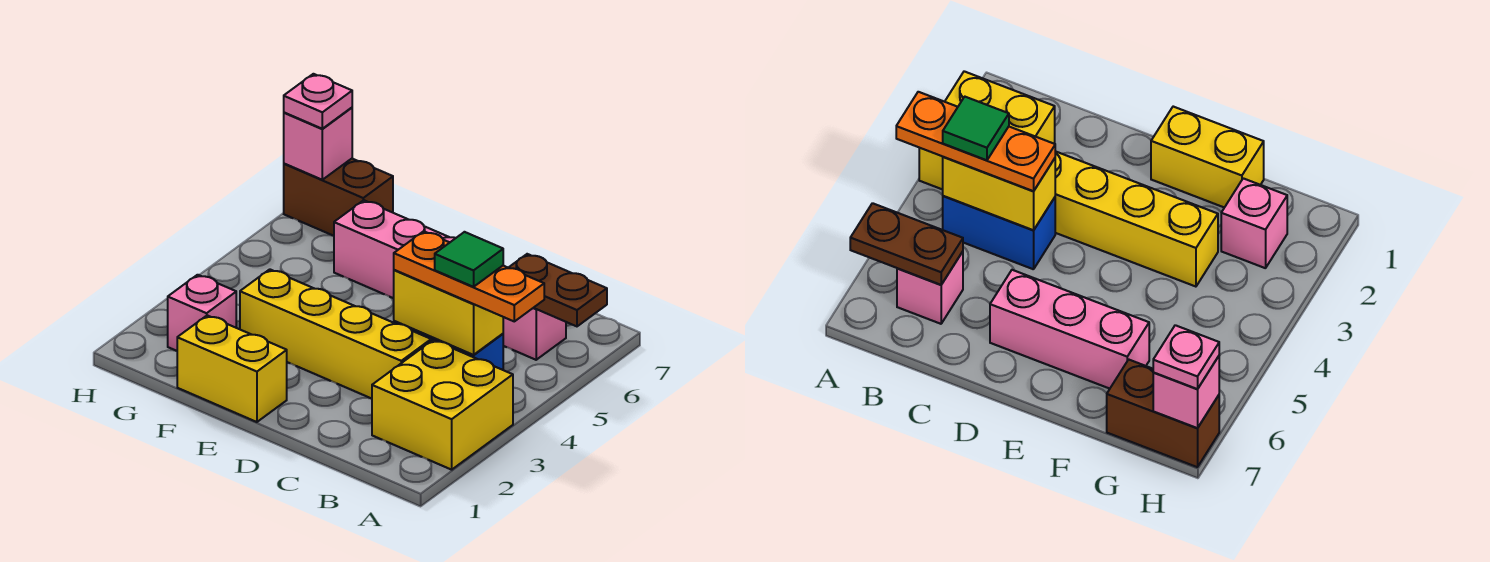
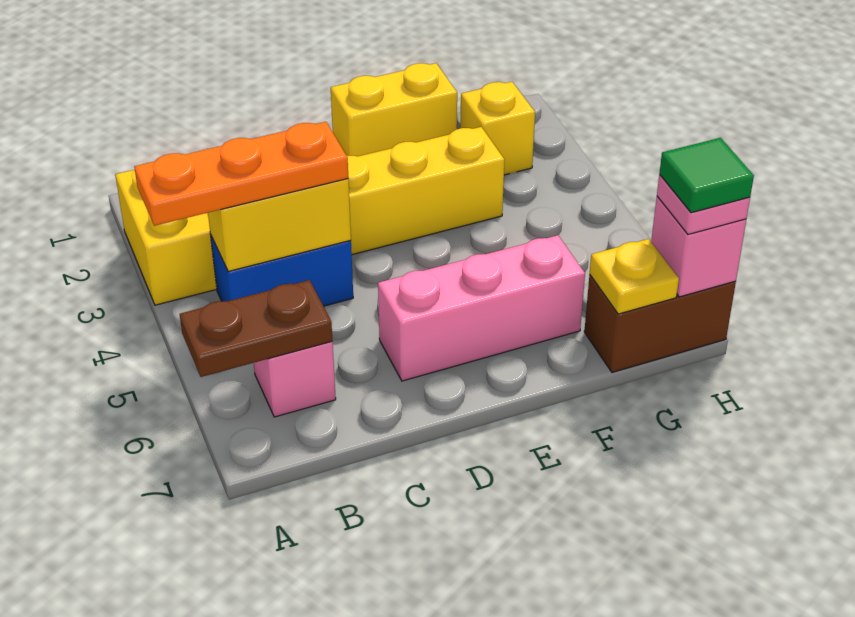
green 1x1 tile [435,232,503,287] -> green 1x1 tile moved to [659,138,754,213]
pink 1x1 brick [168,275,236,351] -> yellow 1x1 brick [460,82,535,175]
none -> yellow 1x1 plate [590,239,679,314]

